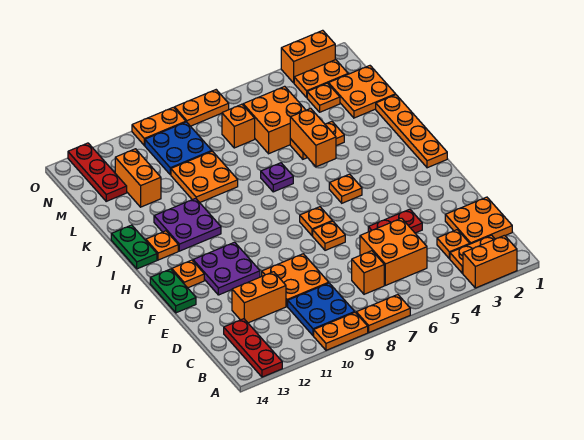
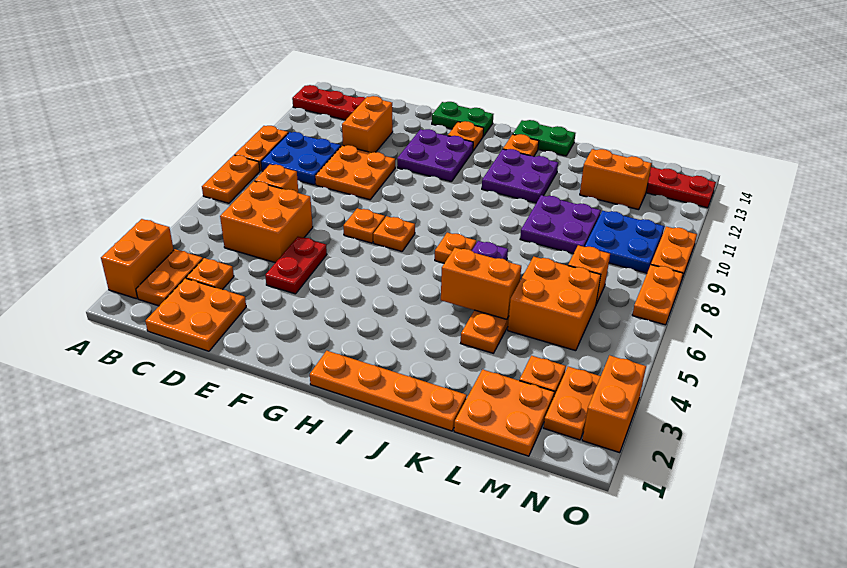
orange 1x1 plate [329,174,362,203] -> orange 1x1 plate moved to [435,233,476,263]
orange 2x2 plate [171,151,238,202] -> purple 2x2 plate [520,195,601,254]

